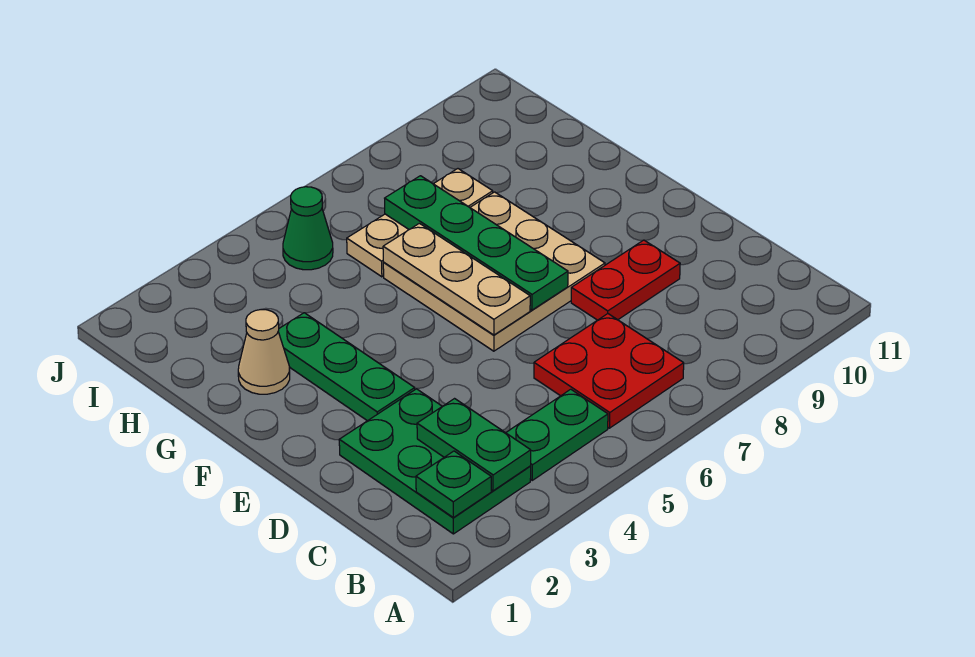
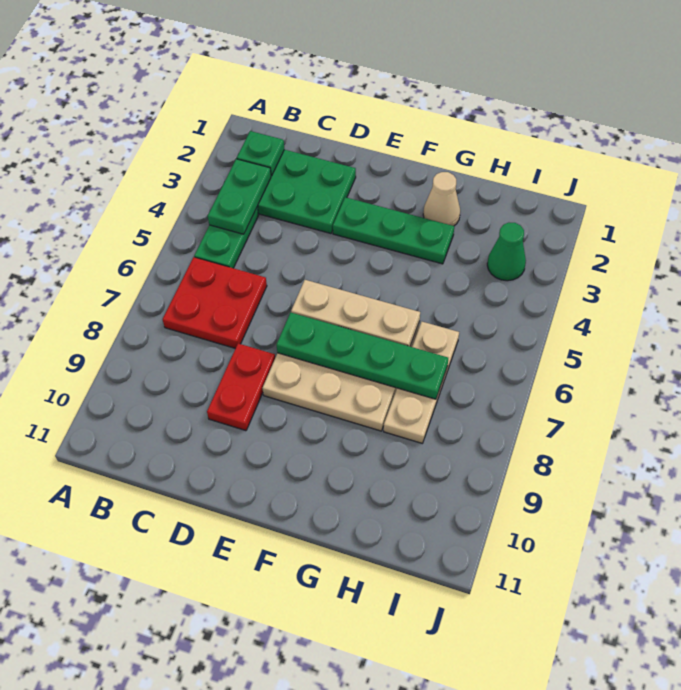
green 1x2 plate [417,399,531,491] -> green 1x2 plate turned to [208,159,271,234]
green 1x1 cone [283,187,333,270] -> green 1x1 cone moved to [487,223,526,281]

